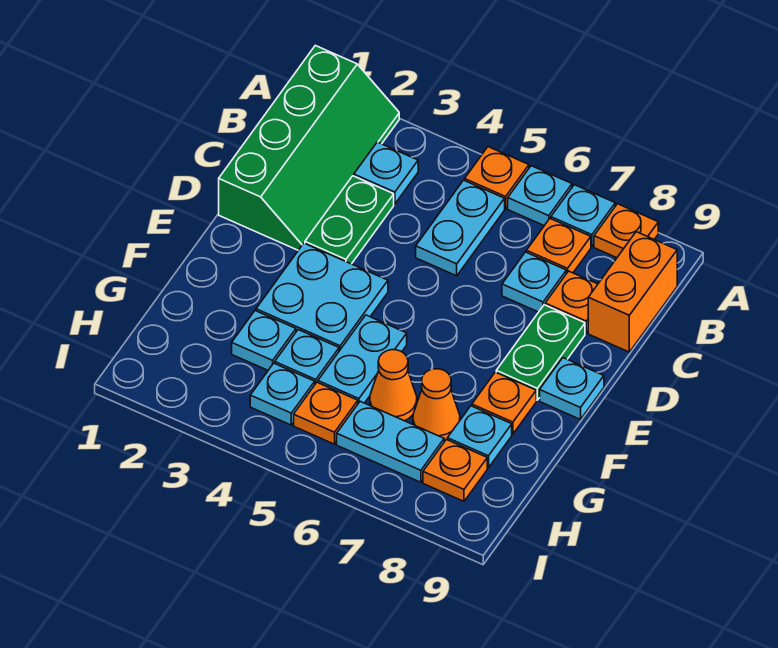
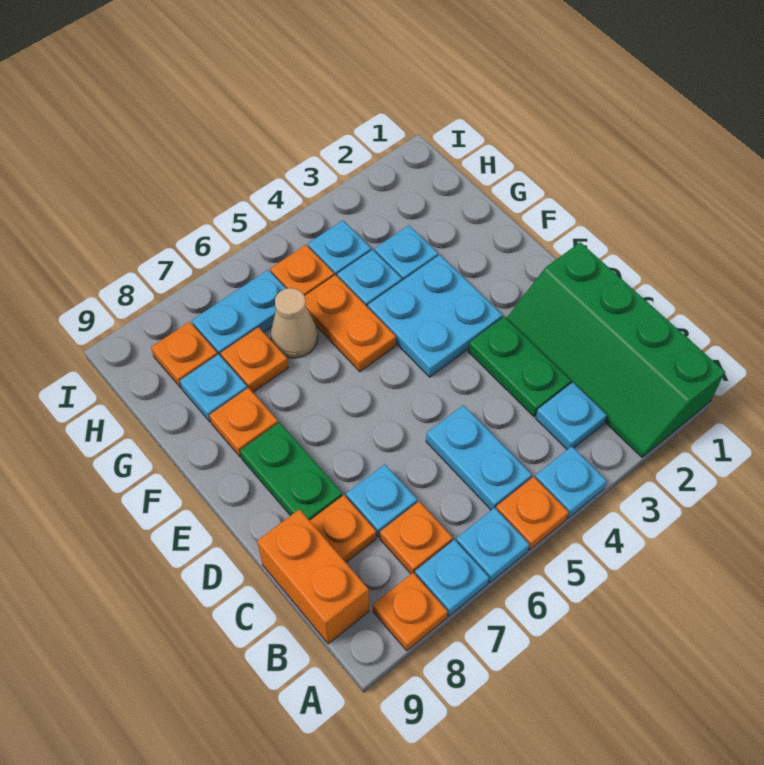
cyan 1x1 plate [540,358,604,419] -> cyan 1x1 plate moved to [535,446,607,518]
cyan 1x2 plate [318,315,407,403] -> orange 1x2 plate [305,275,396,372]
orange 1x1 cone [370,350,417,421] -> tan 1x1 cone [271,288,318,358]
orange 1x1 cone [413,369,460,441] -> orange 1x1 plate [221,327,288,392]

